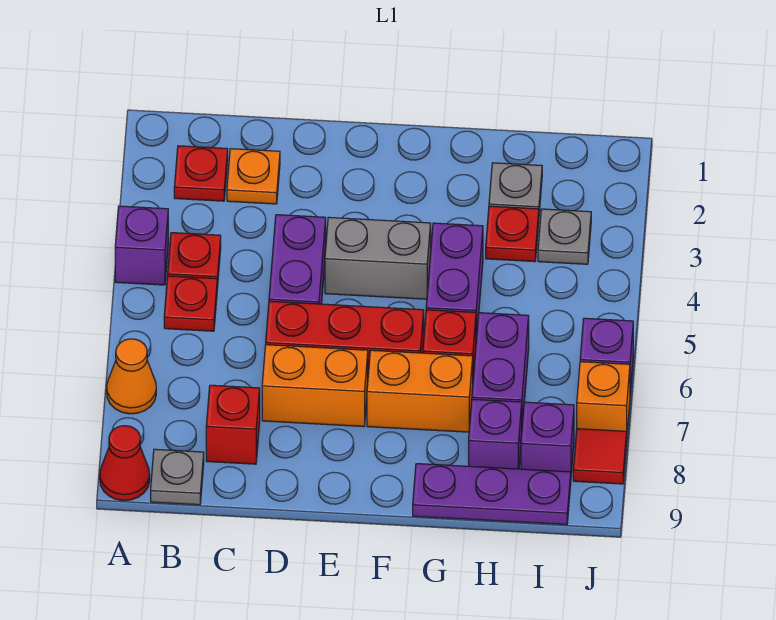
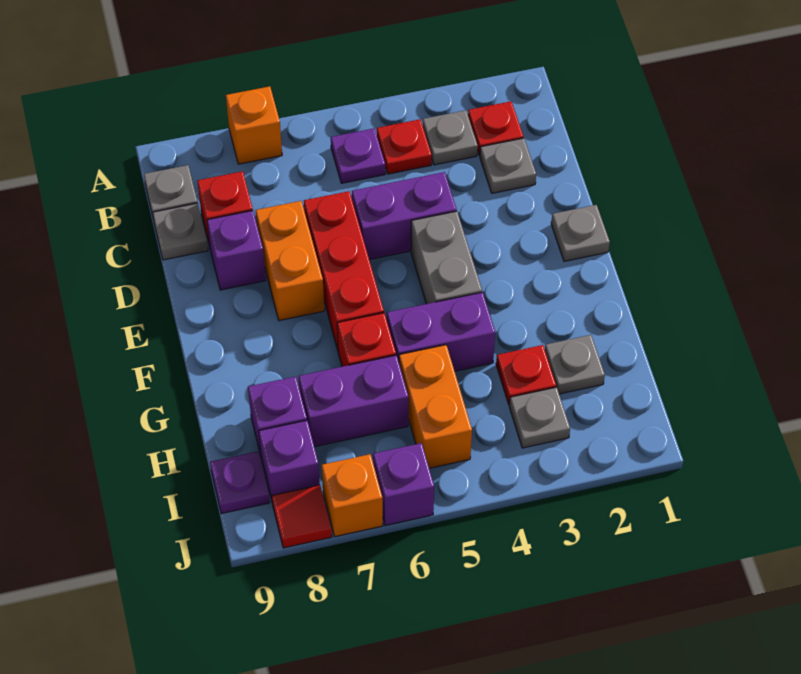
purple 1x1 brick [115,206,168,285] -> purple 1x1 brick moved to [207,211,266,290]
orange 1x1 cone [107,339,156,414] -> orange 1x1 brick [226,86,282,164]
red 1x1 cone [100,426,150,501] -> none
none -> grey 1x1 plate [423,110,478,165]
red 1x1 plate [164,276,217,331] -> purple 1x1 plate [331,128,385,183]
orange 1x1 plate [227,149,280,204] -> grey 1x1 plate [480,138,536,193]
none -> grey 1x1 plate [152,203,208,260]
none -> grey 1x1 plate [551,205,610,261]
orange 1x2 brick [367,350,473,432] -> orange 1x2 brick moved to [399,345,472,468]
purple 1x3 plate [413,464,571,525] -> purple 1x1 plate [210,451,270,514]

